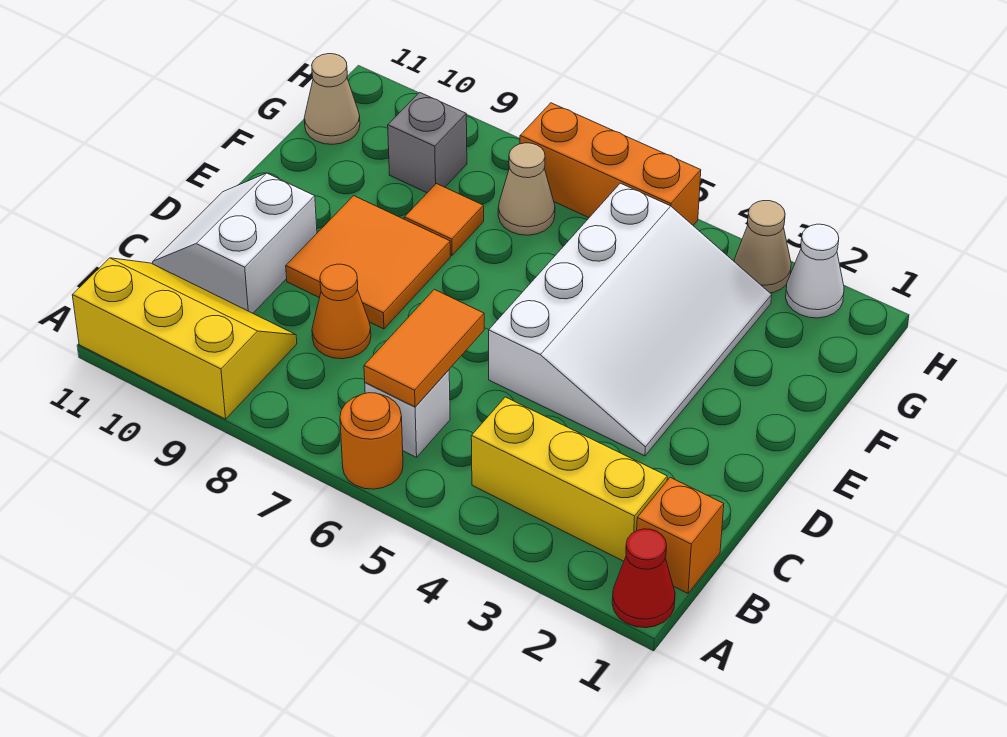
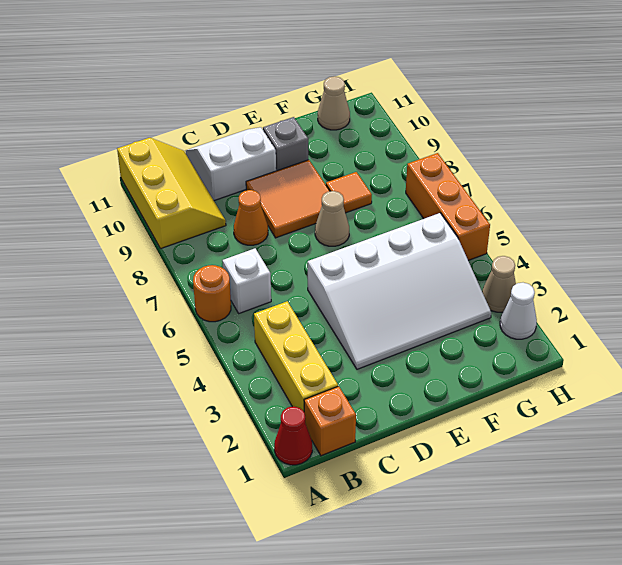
orange 1x2 tile [364,289,484,407] -> none
tan 1x1 cone [498,143,555,235] -> tan 1x1 cone moved to [315,191,349,246]
grey 1x1 brick [388,92,467,193] -> grey 1x1 brick moved to [263,117,308,171]

